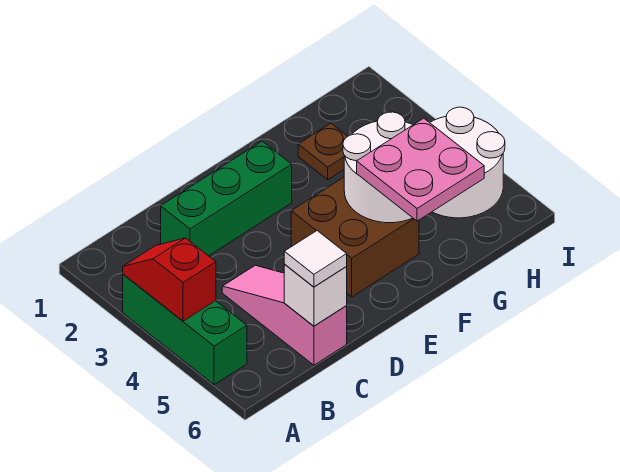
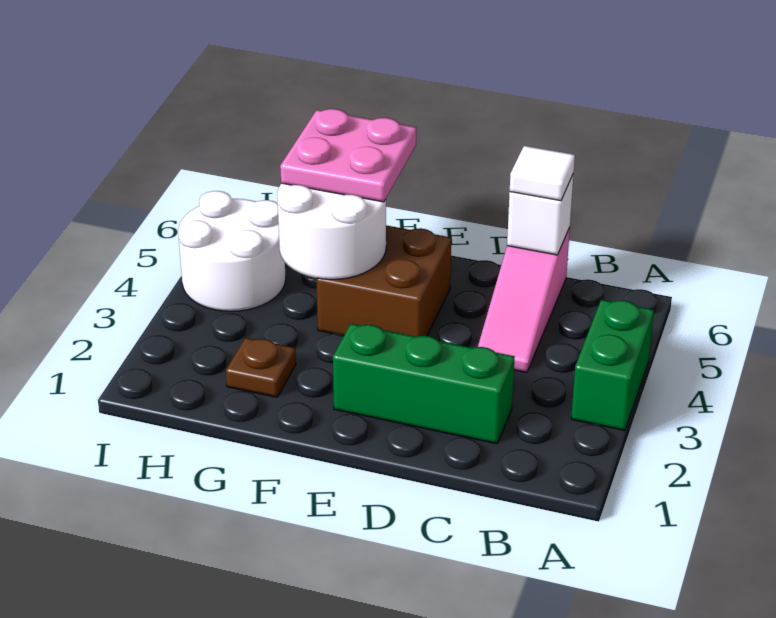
green 1x3 brick [123,274,247,385] -> green 1x2 brick [571,300,654,430]
red 1x2 slope [123,238,216,321] -> none

